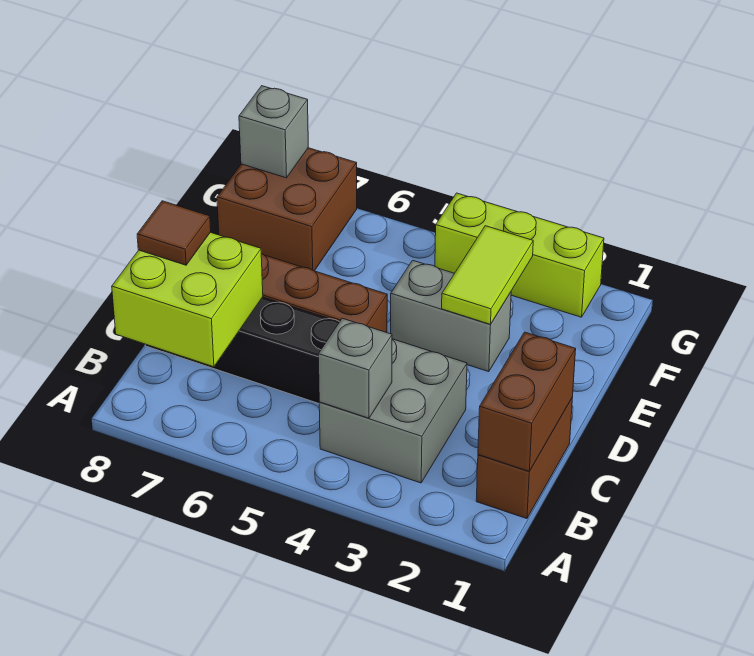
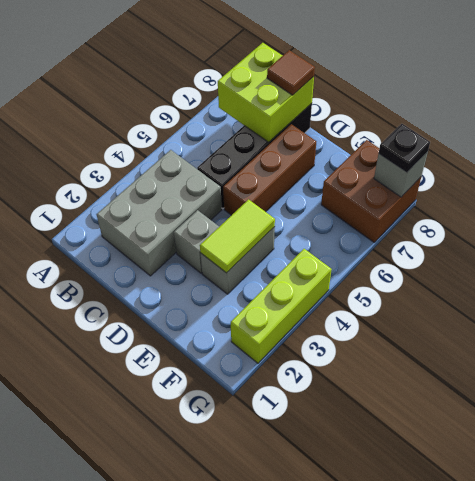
brown 1x2 brick [476,397,573,519] -> none
brown 1x2 brick [478,332,576,471] -> none
grey 2x2 brick [319,339,467,483] -> grey 2x3 brick [97,150,222,276]
grey 1x1 brick [318,318,392,418] -> grey 1x1 brick moved to [174,210,219,273]
lime 1x2 tile [442,226,533,324] -> lime 1x2 tile turned to [200,200,275,273]
none -> black 1x1 plate [379,124,430,172]

